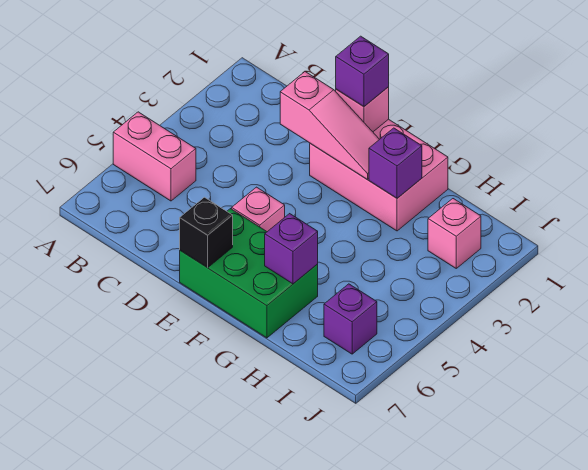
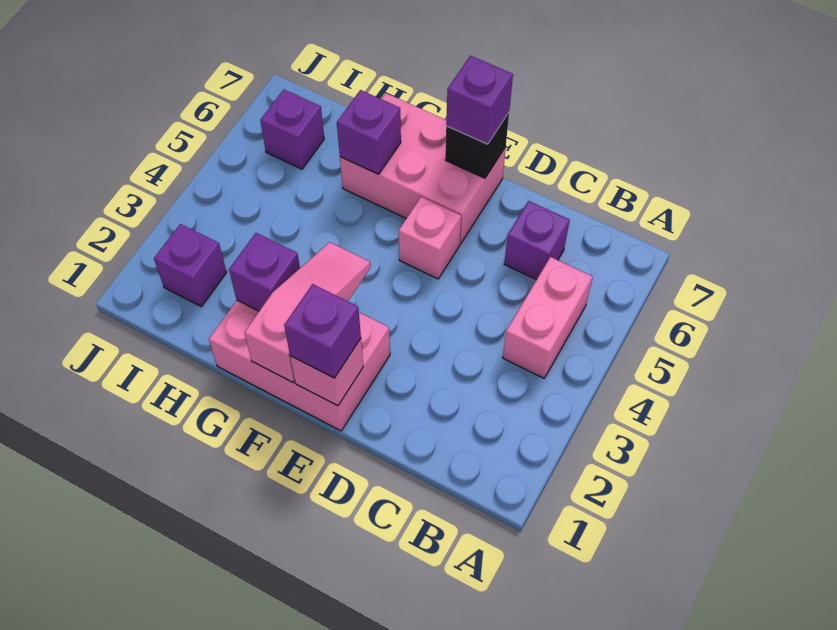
pink 1x2 brick [113,112,196,201] -> pink 1x2 brick turned to [503,257,592,378]
none -> purple 1x1 brick [504,201,570,280]
pink 1x3 slope [280,72,379,179] -> pink 1x3 slope turned to [244,242,371,382]
green 2x3 brick [180,209,318,338] -> pink 2x3 brick [340,93,506,244]
none -> purple 1x1 brick [446,56,513,144]
pink 1x1 brick [428,199,481,268] -> purple 1x1 brick [154,224,227,307]

